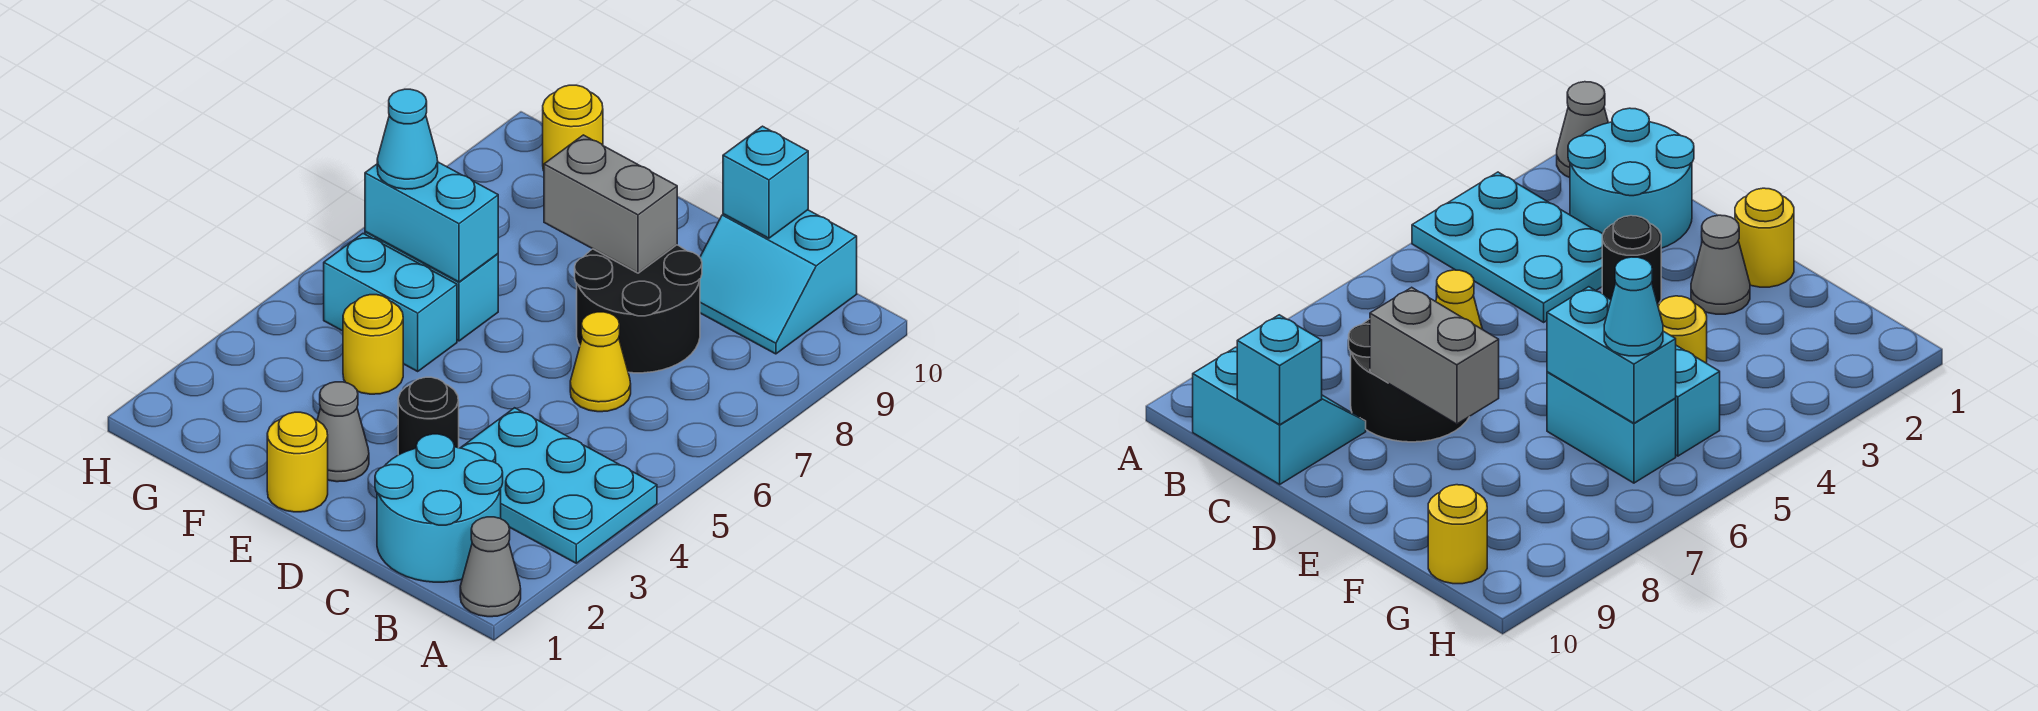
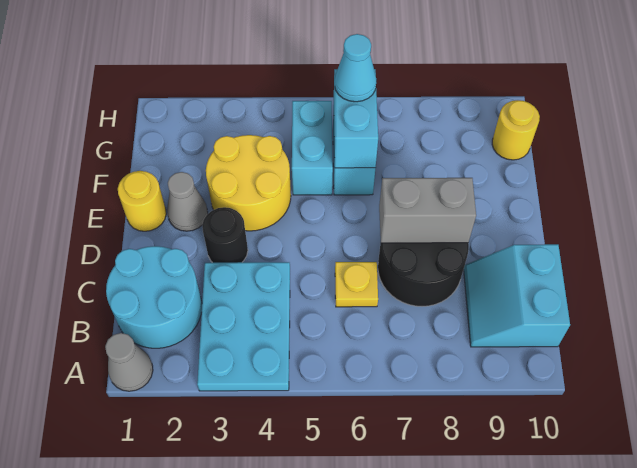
yellow 1x1 cone [570,312,631,412] -> yellow 1x1 plate [335,262,378,307]
cyan 1x1 brick [723,126,808,238] -> none
grey 1x2 brick [544,135,677,273] -> grey 1x2 brick turned to [379,178,476,243]
yellow 1x1 round brick [343,295,403,394] -> yellow 2x2 round brick [206,135,291,231]

